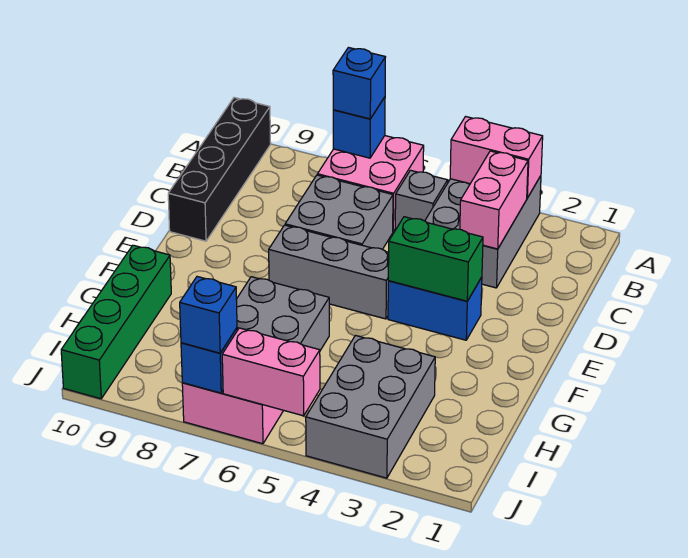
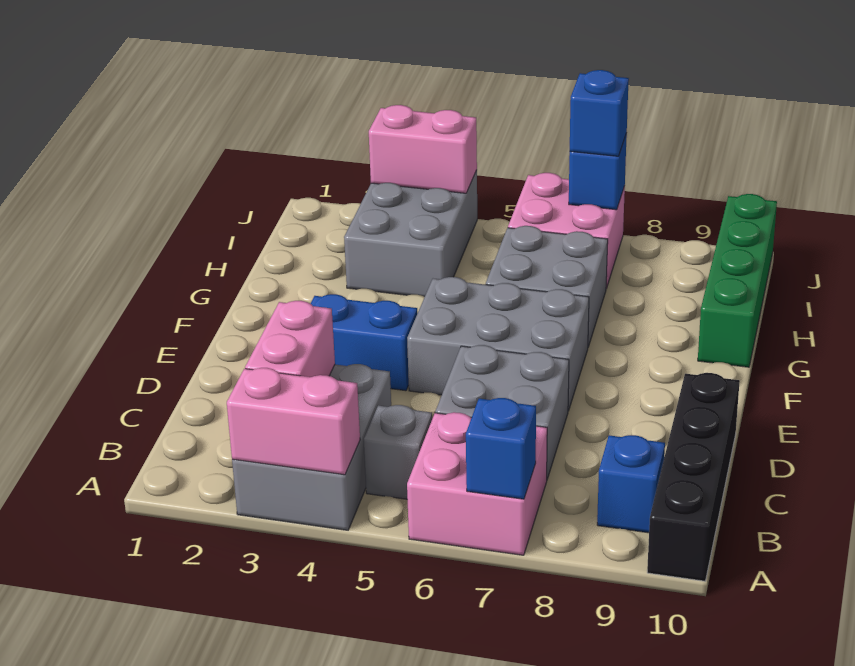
blue 1x1 brick [333,48,385,119] -> blue 1x1 brick moved to [597,435,665,533]
green 1x2 brick [388,217,483,301] -> none
grey 1x3 brick [269,225,389,319] -> grey 2x3 brick [407,277,589,411]
pink 1x2 brick [222,328,320,416] -> pink 1x2 brick moved to [369,105,477,193]

